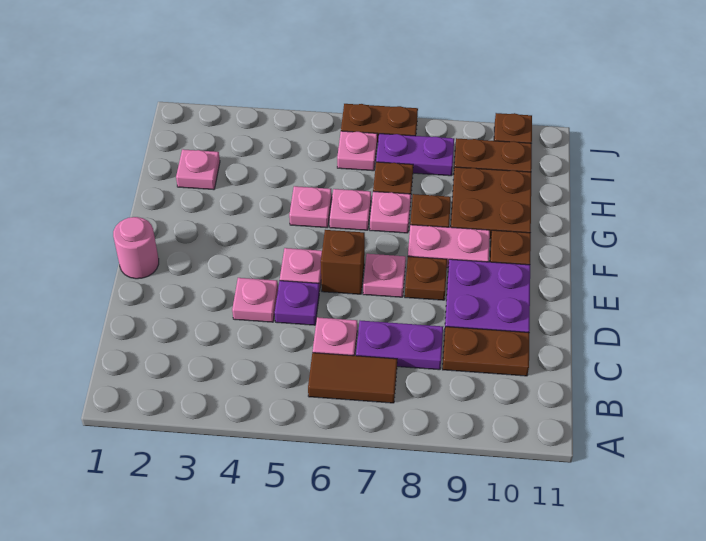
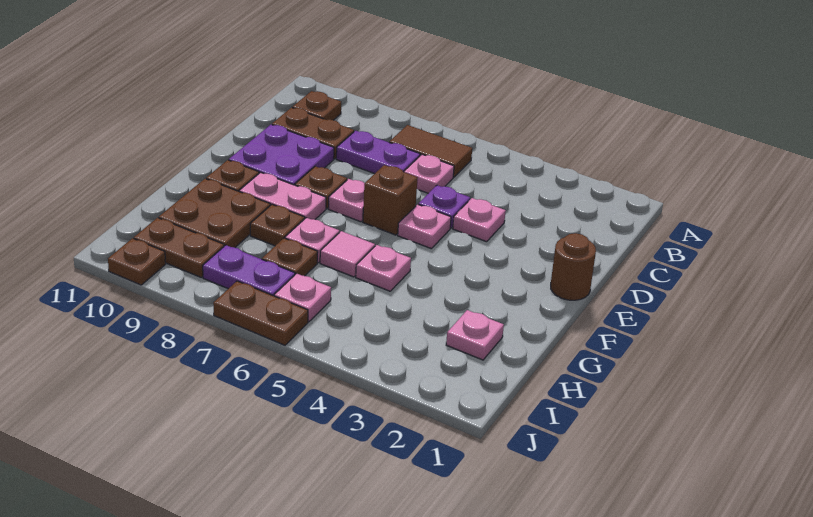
none -> brown 1x1 plate [292,91,341,120]
pink 1x1 round brick [113,217,159,279] -> brown 1x1 round brick [551,233,596,300]
pink 1x1 plate [330,189,371,230] -> pink 1x1 tile [320,231,375,277]

